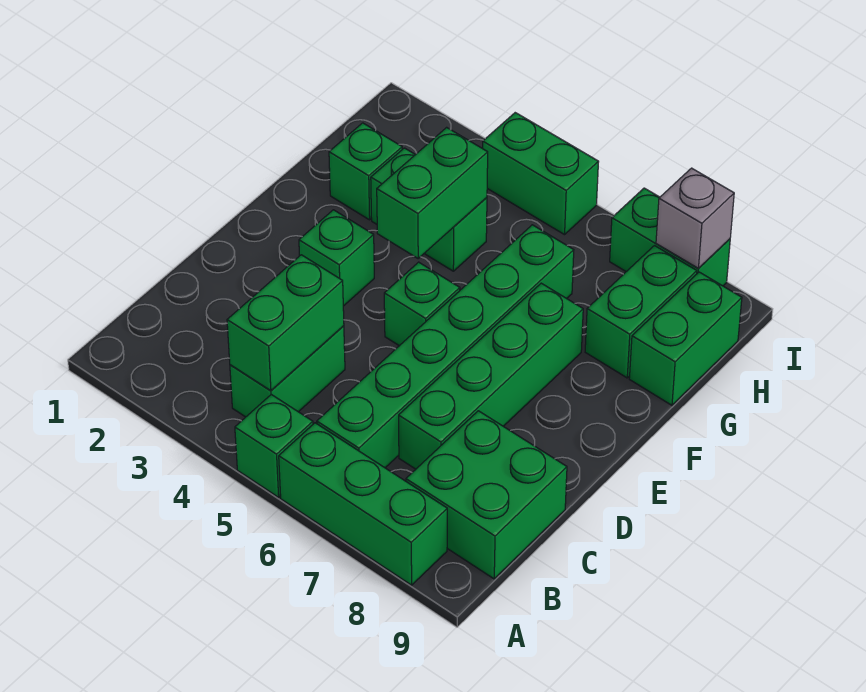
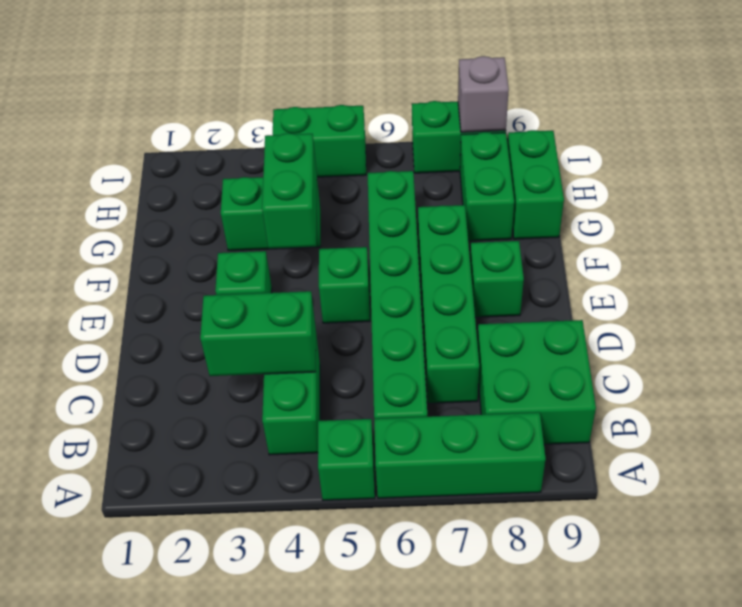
green 1x2 brick [227,255,344,391] -> green 1x2 brick turned to [200,291,316,376]
green 1x1 brick [329,123,402,220] -> green 1x1 brick moved to [470,241,524,317]

